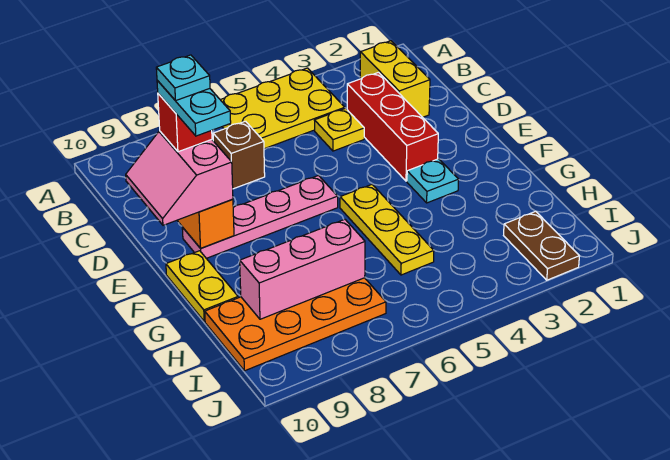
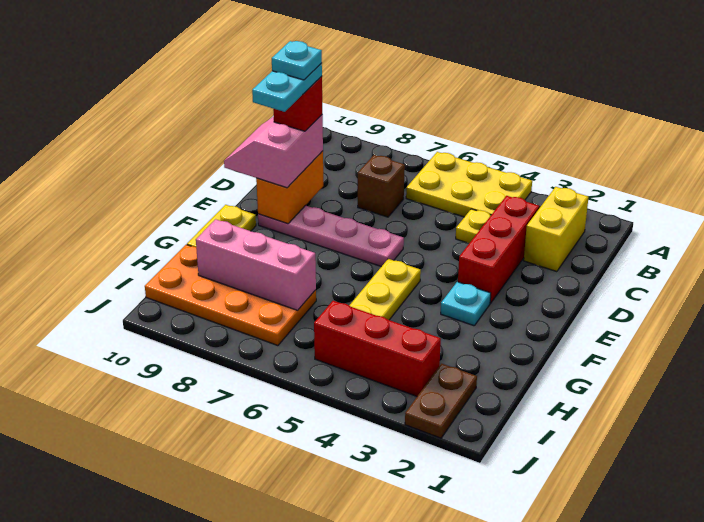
none -> red 1x3 brick [314,301,441,396]

